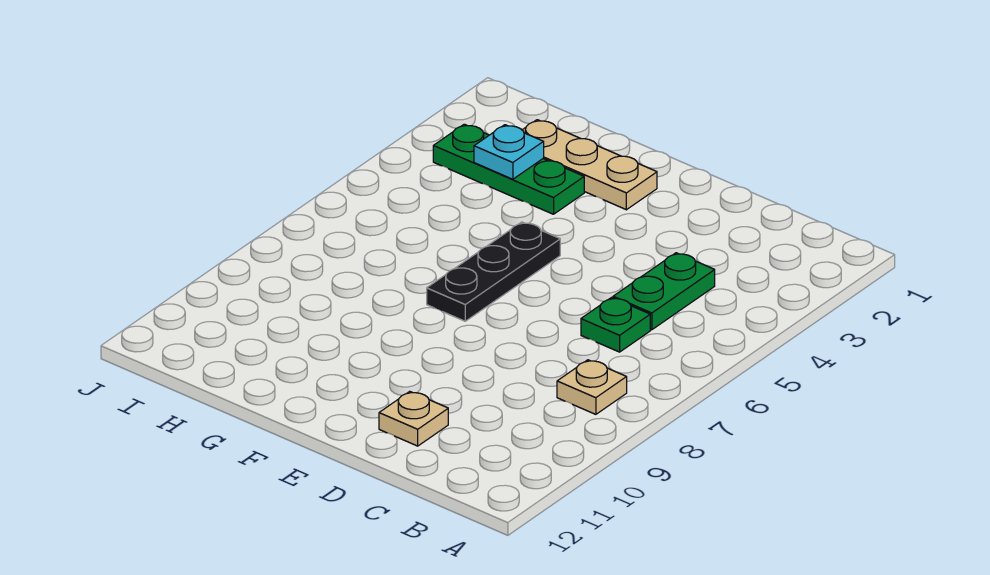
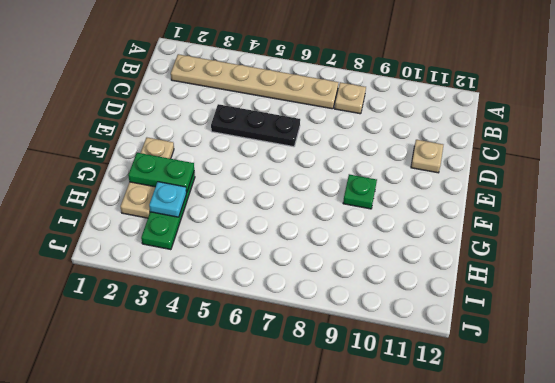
none -> tan 1x6 plate [171,54,338,109]
green 1x2 plate [613,253,715,330] -> green 1x2 plate moved to [128,153,194,193]
green 1x1 plate [581,297,650,352] -> green 1x1 plate moved to [343,174,377,209]
black 1x3 plate [427,222,560,321] -> black 1x3 plate moved to [211,104,300,147]

